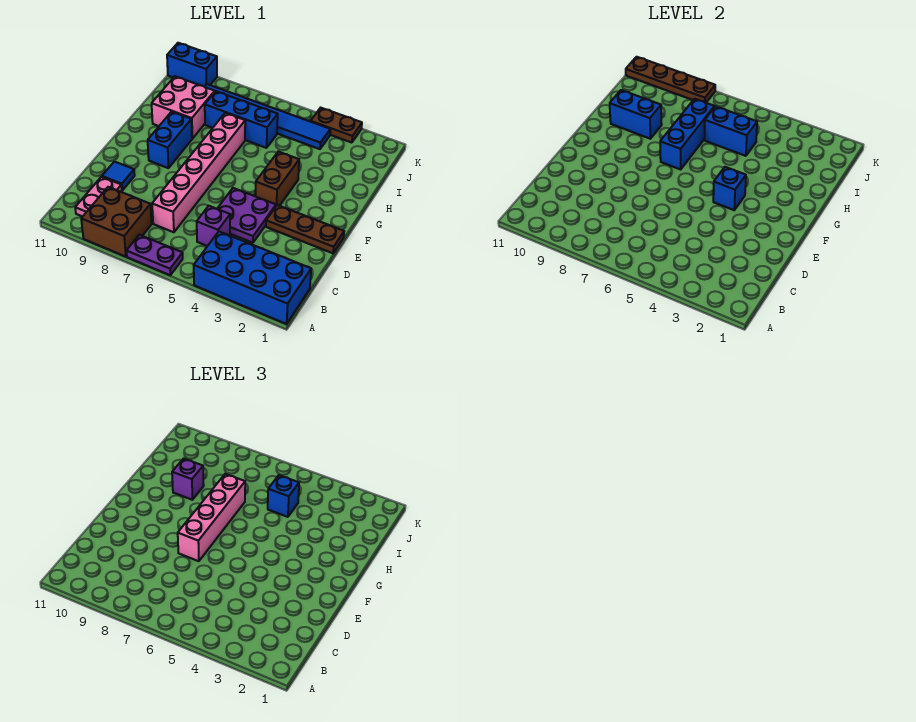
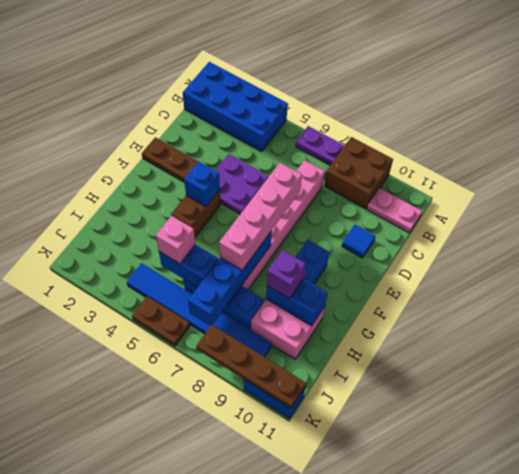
pink 1x2 plate [75,177,122,217] -> pink 1x2 plate turned to [367,188,422,233]
purple 1x1 brick [197,206,230,246] -> none
blue 1x3 brick [660,99,714,169] -> blue 1x4 brick [188,232,271,326]
blue 1x1 brick [268,475,299,517] -> pink 1x1 brick [156,216,195,264]
brown 1x2 plate [311,108,362,143] -> brown 1x2 plate moved to [132,296,190,346]

